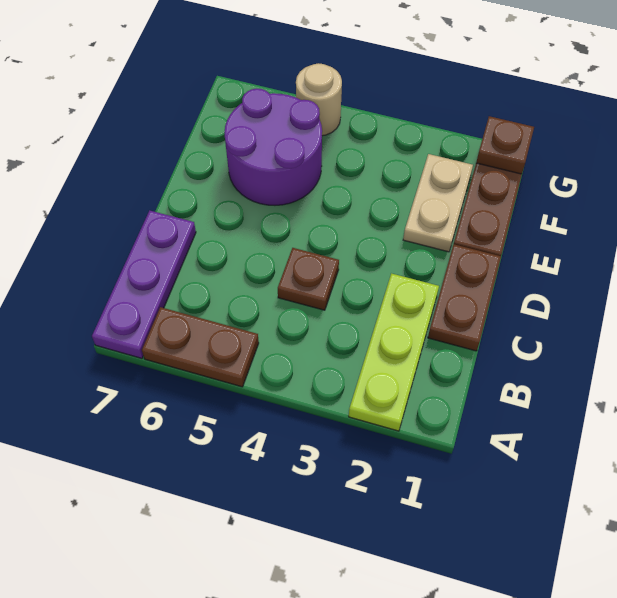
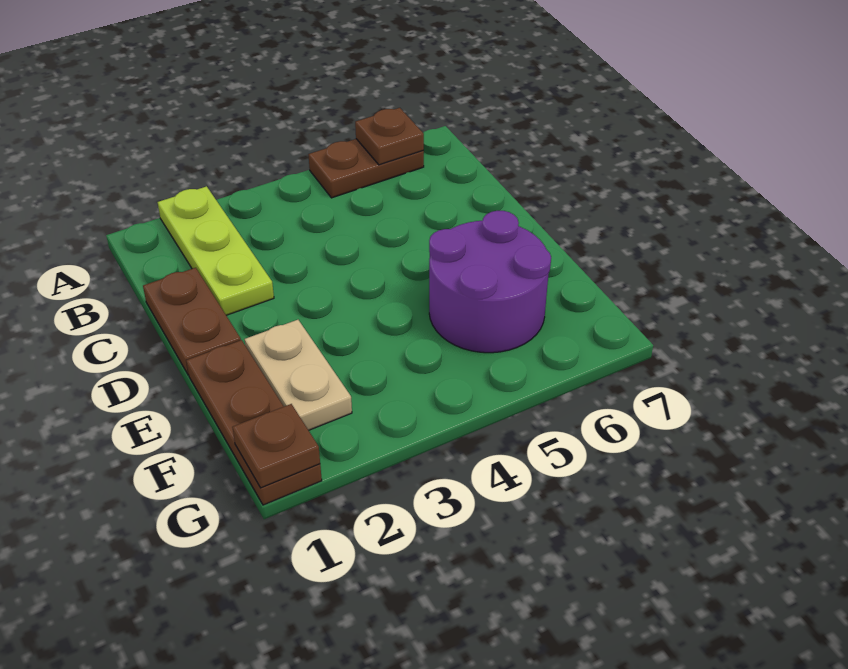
purple 1x3 plate [92,210,196,358] -> none
brown 1x1 plate [278,248,339,310] -> brown 1x1 plate moved to [355,108,424,165]
tan 1x1 round brick [296,63,342,136] -> none

